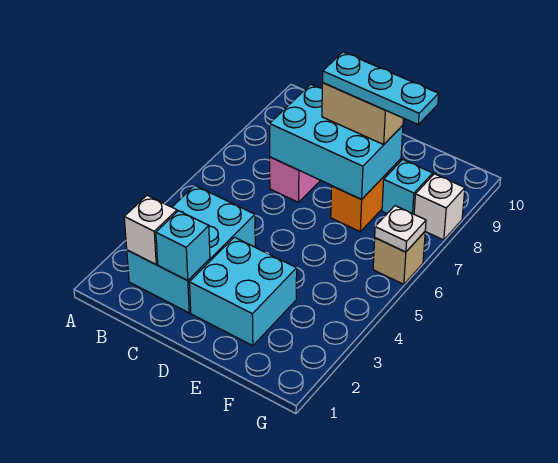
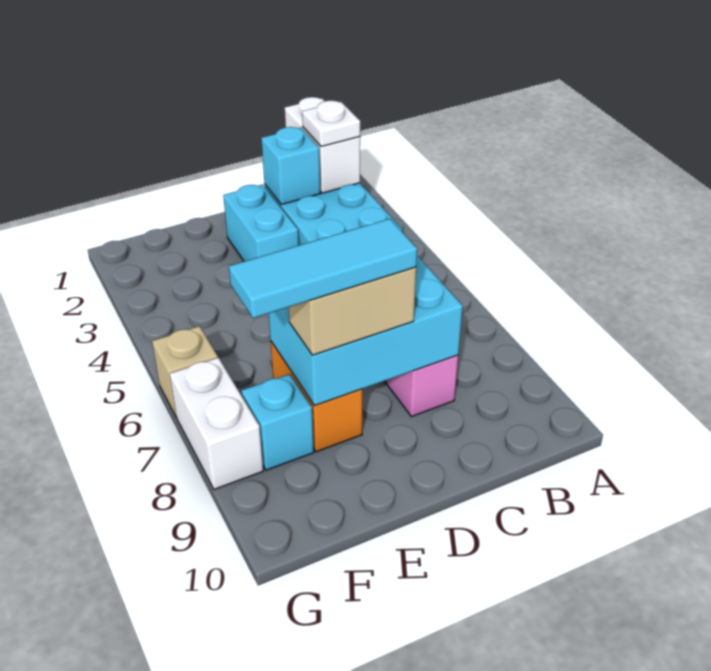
white 1x1 brick [124,195,177,264] -> white 1x2 brick [285,97,360,193]
cyan 2x2 brick [189,237,297,346] -> cyan 1x2 brick [223,185,299,261]
cyan 1x3 plate [323,52,439,124] -> cyan 1x3 tile [229,219,417,318]
white 1x1 plate [375,206,426,252] -> white 1x1 plate moved to [302,101,360,147]
white 1x1 brick [414,174,465,240] -> white 1x2 brick [170,357,263,489]

